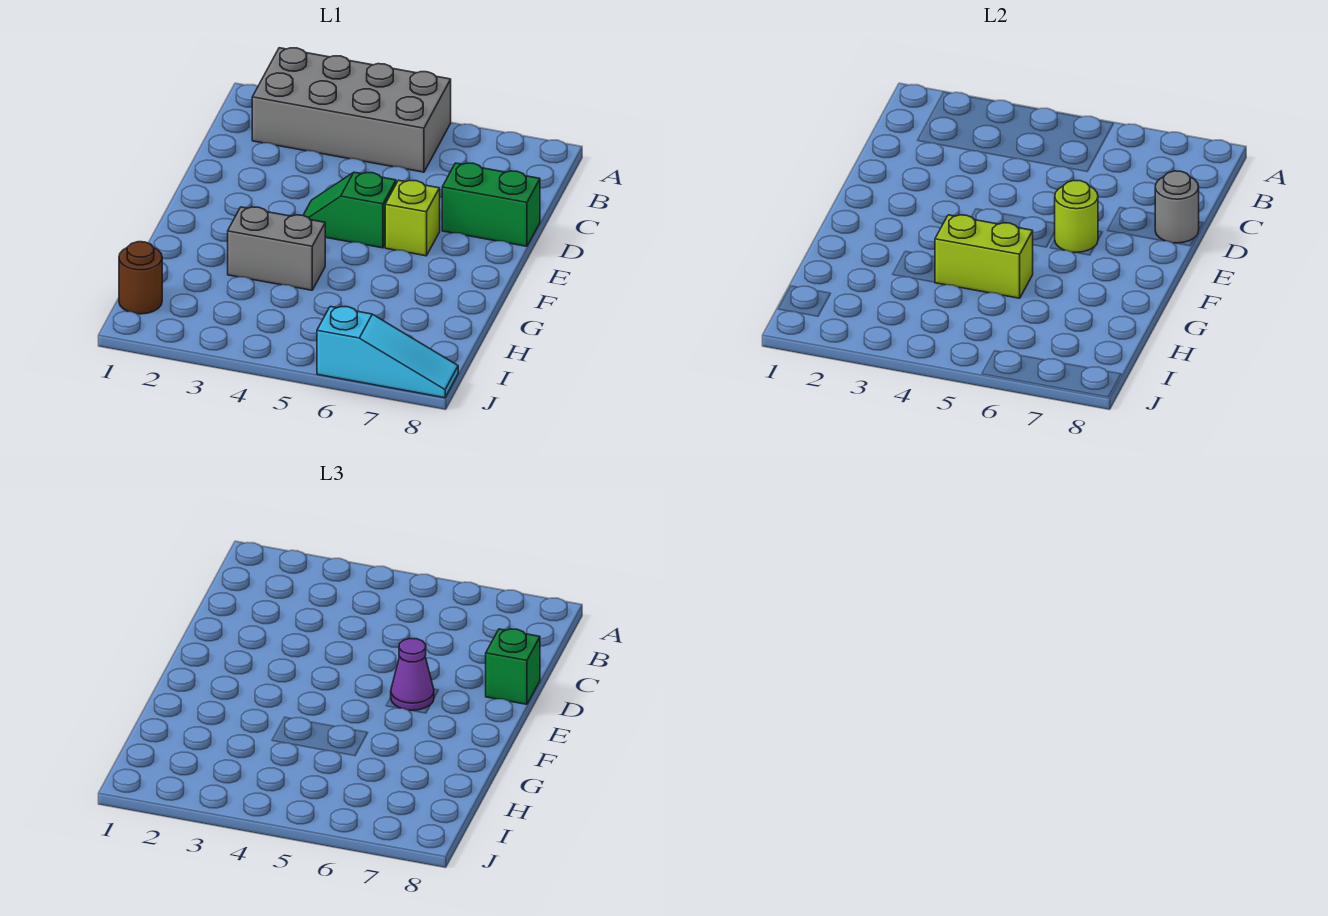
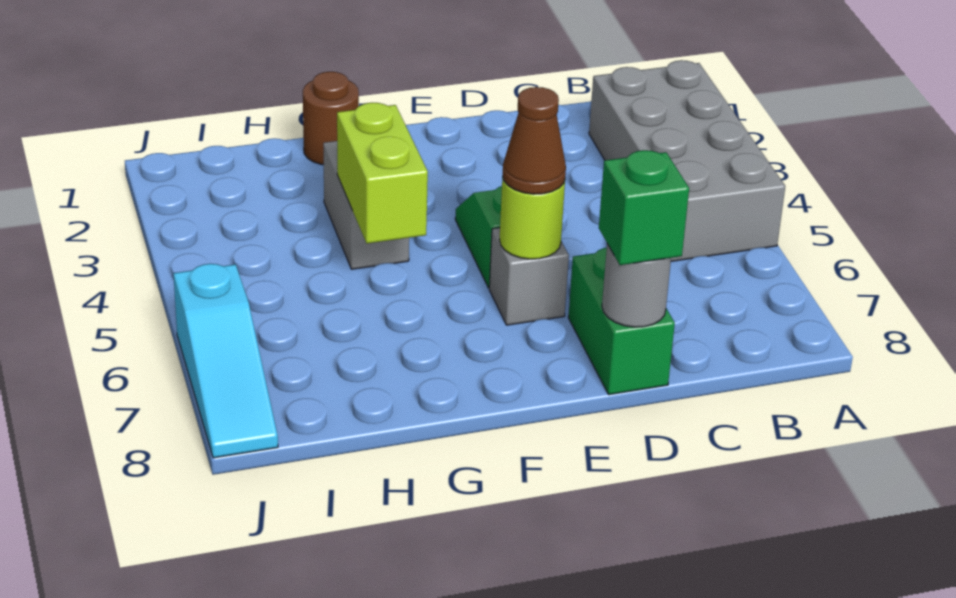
lime 1x1 brick [385,180,440,256] -> grey 1x1 brick [489,228,569,325]
purple 1x1 cone [391,638,434,711] -> brown 1x1 cone [503,87,566,194]
brown 1x1 round brick [119,242,162,314] -> brown 1x1 round brick moved to [303,72,359,165]

